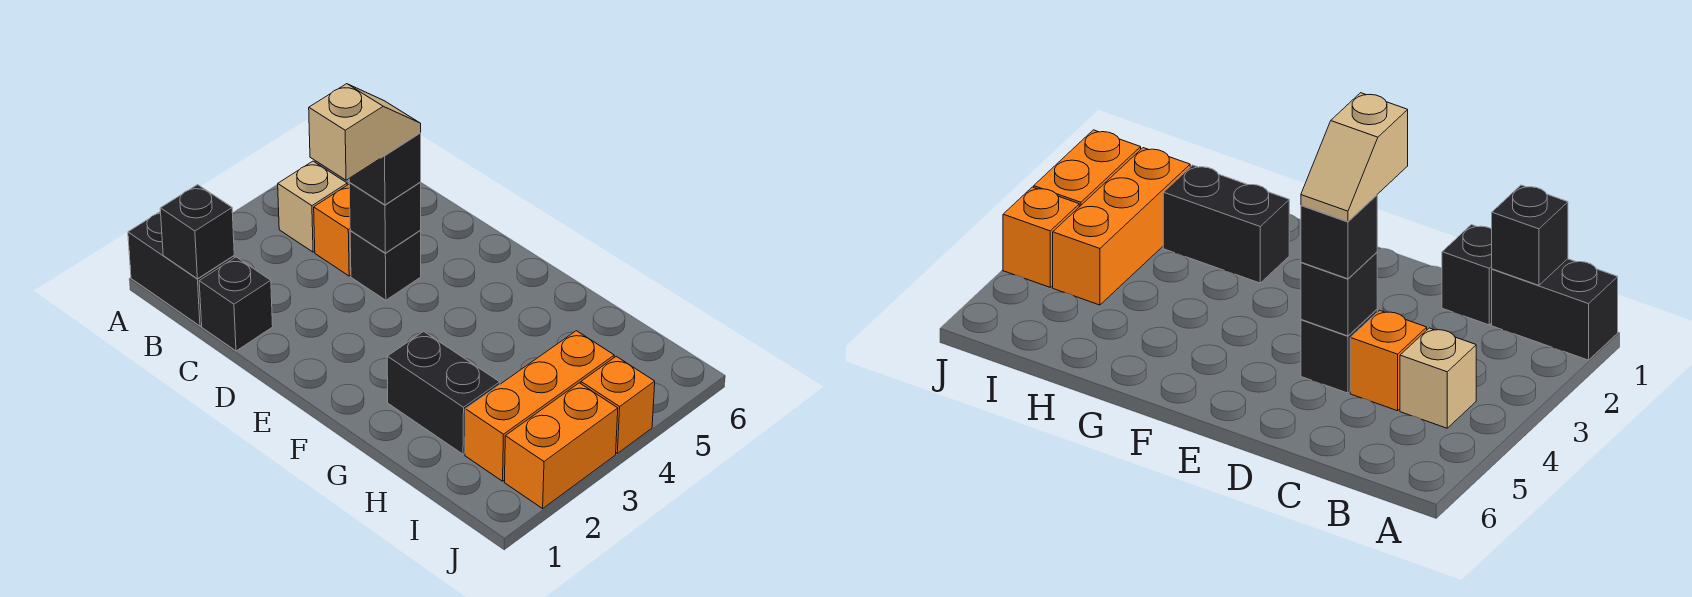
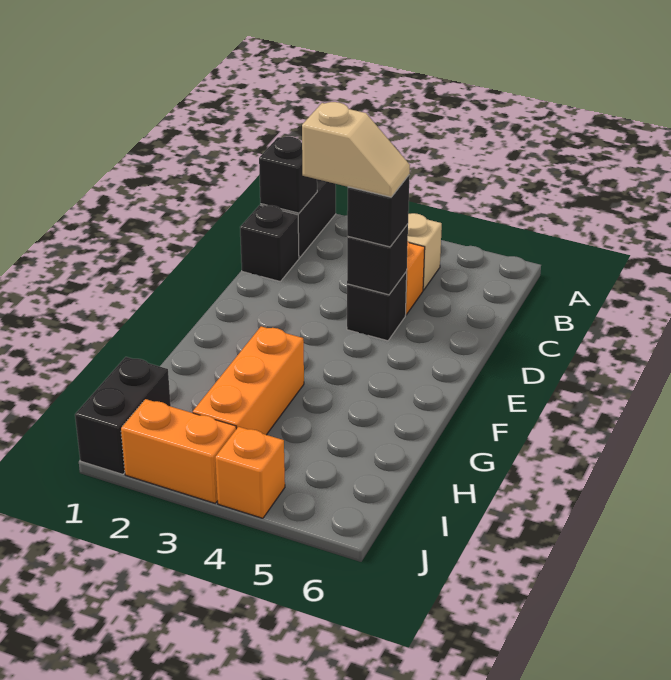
black 1x2 brick [387,331,500,454] -> black 1x2 brick moved to [75,357,171,474]
orange 1x3 brick [465,331,614,481] -> orange 1x3 brick turned to [193,326,304,435]

